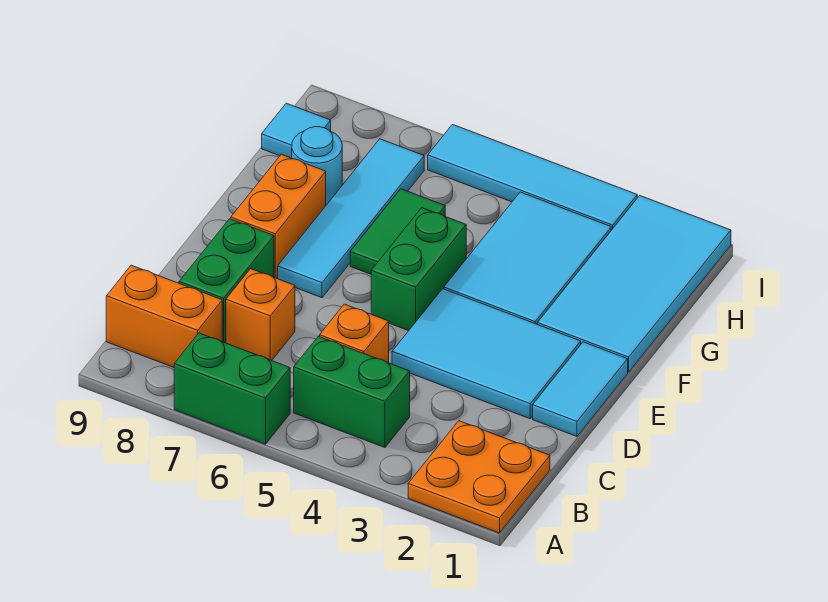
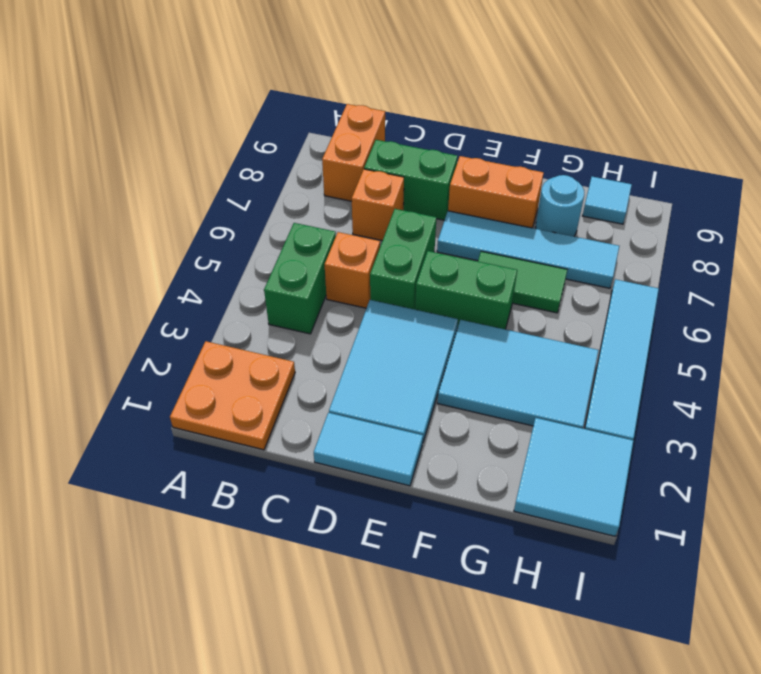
green 1x2 brick [174,333,290,444] -> green 1x2 brick moved to [370,209,436,310]
cyan 2x4 tile [537,196,731,372] -> cyan 2x2 tile [514,418,633,536]

